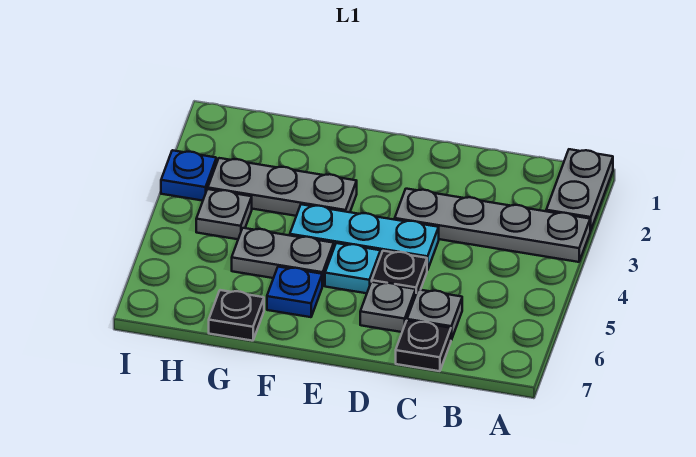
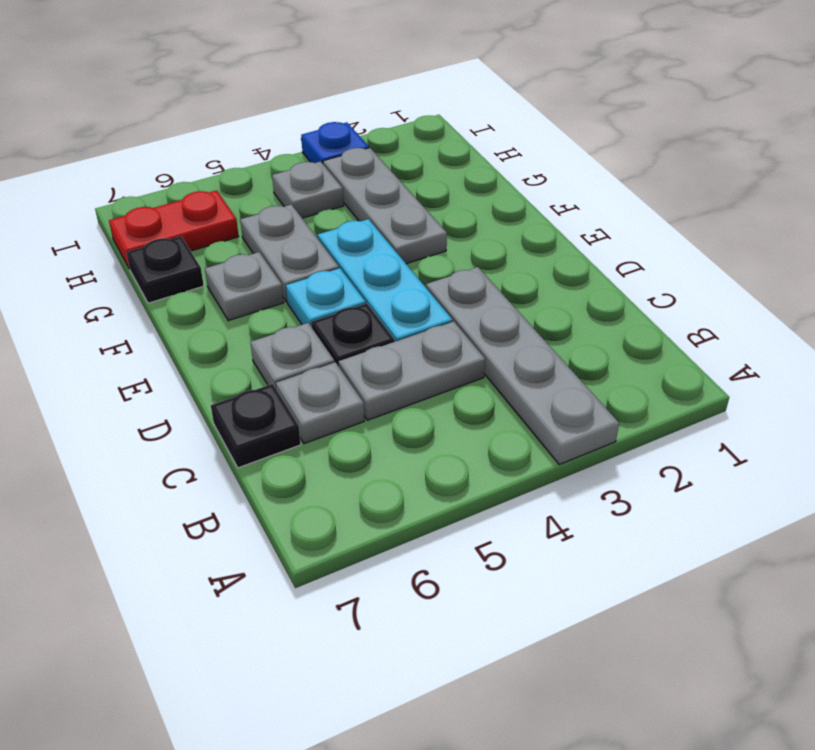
grey 1x2 plate [546,149,613,231] -> grey 1x2 plate moved to [339,322,485,420]
blue 1x1 plate [267,267,322,317] -> grey 1x1 plate [205,252,284,321]
none -> red 1x2 plate [109,190,239,269]

